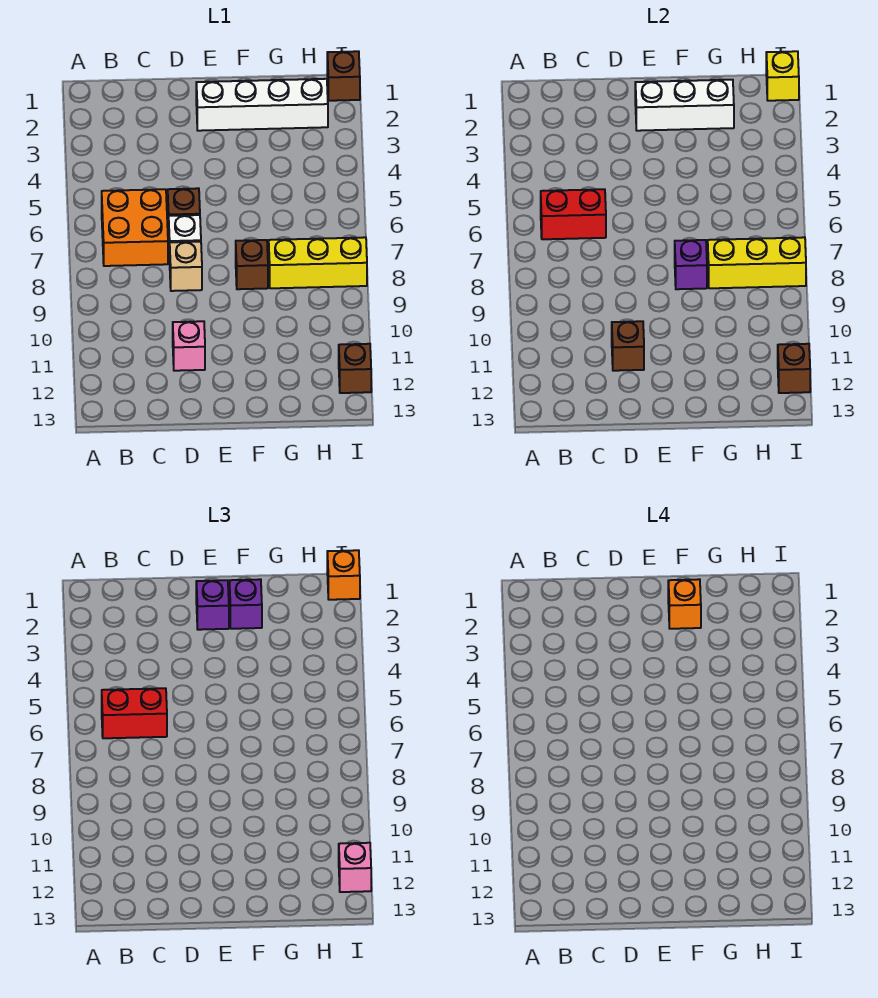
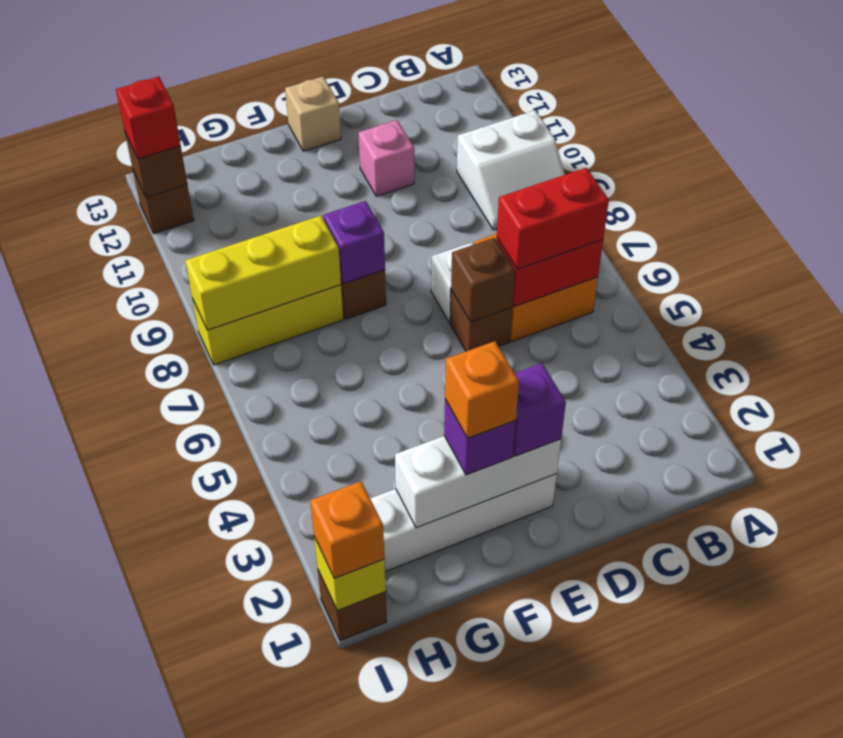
none -> white 2x2 slope [457,110,565,230]
tan 1x1 brick [170,242,202,291] -> tan 1x1 brick moved to [285,76,341,151]
brown 1x1 brick [612,321,644,371] -> brown 1x1 brick moved to [451,238,515,322]
pink 1x1 brick [339,843,371,892] -> red 1x1 brick [116,76,181,159]

